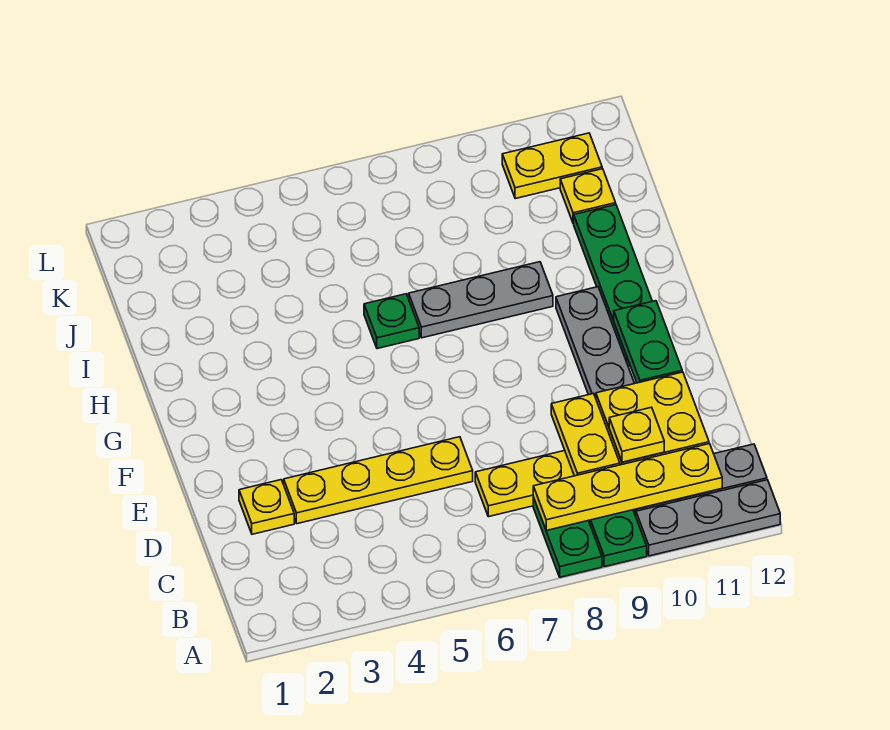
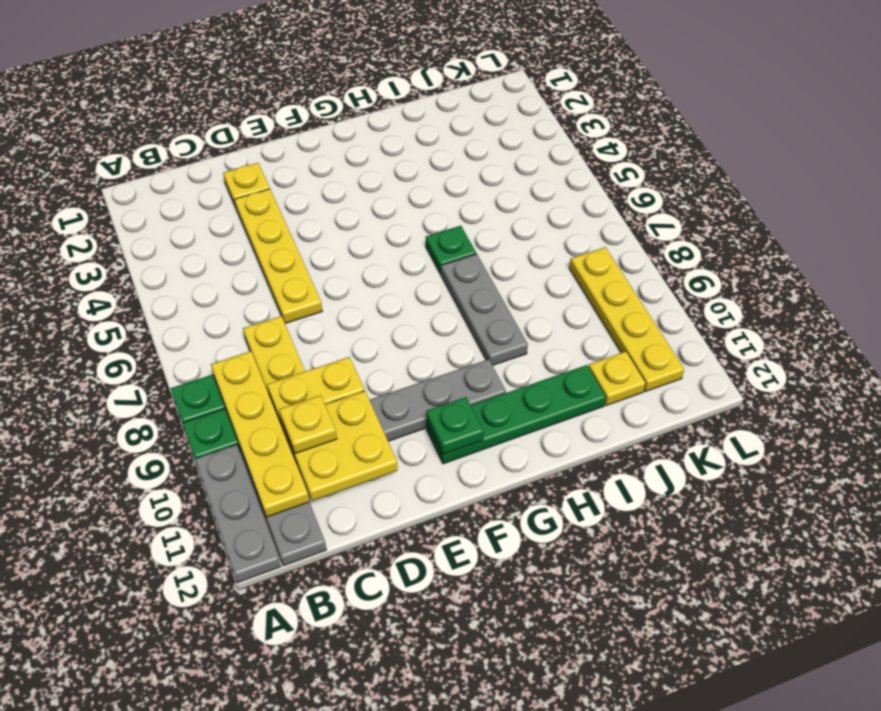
green 1x2 plate [614,301,682,383] -> green 1x1 plate [426,397,484,454]
yellow 1x2 plate [502,133,602,199] -> yellow 1x4 plate [569,247,684,392]

